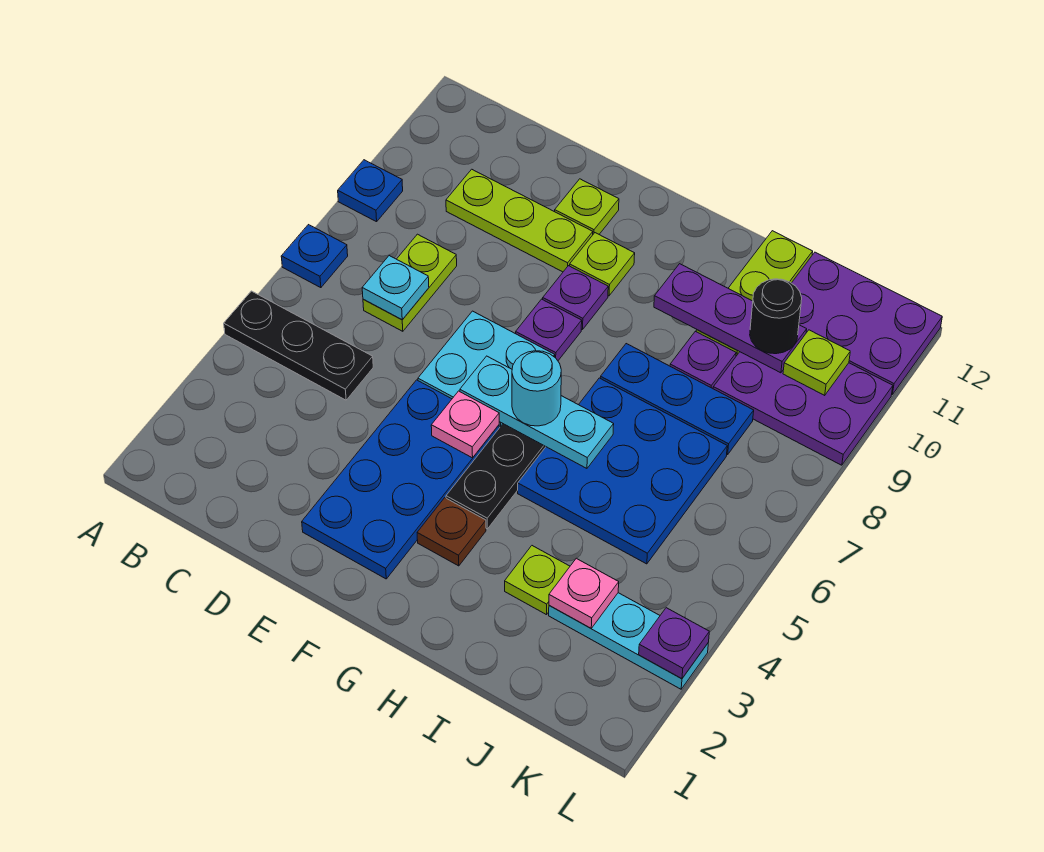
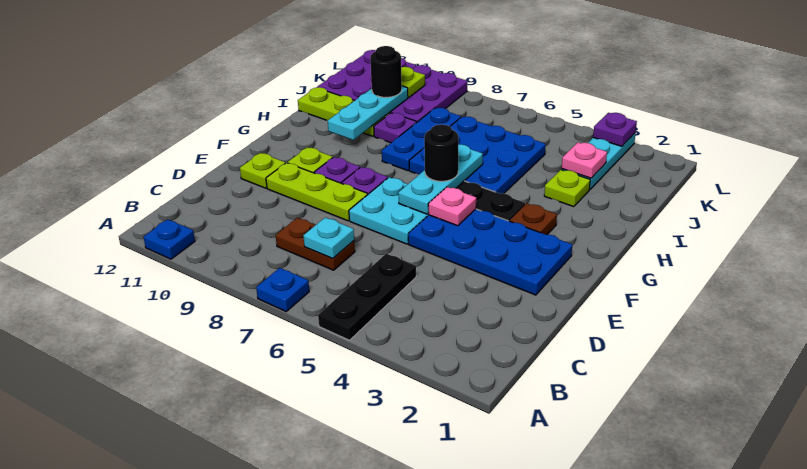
blue 1x1 plate [338,160,403,222] -> blue 1x1 plate moved to [144,219,195,259]
lime 1x2 plate [363,234,457,331] -> brown 1x2 plate [276,218,355,270]
lime 1x3 plate [446,169,593,272] -> lime 1x3 plate turned to [266,163,368,221]
cyan 1x1 round brick [512,351,561,426] -> black 1x1 round brick [424,124,459,181]
purple 1x3 plate [654,264,807,373] -> cyan 1x3 plate [328,86,408,140]

